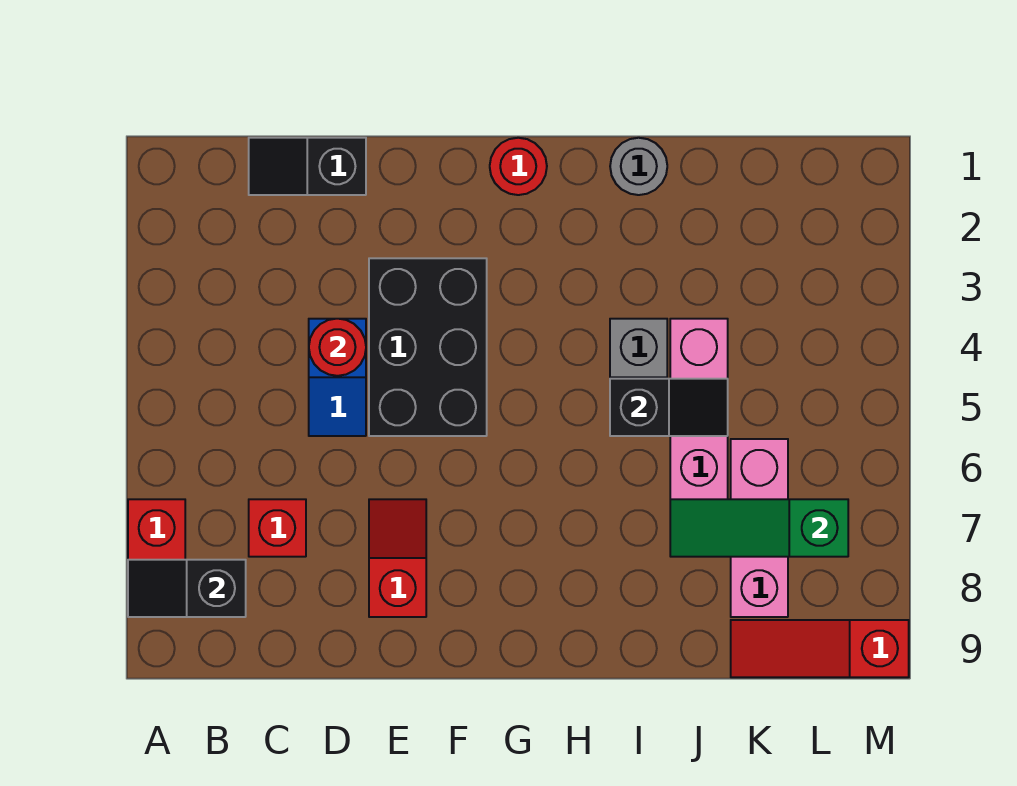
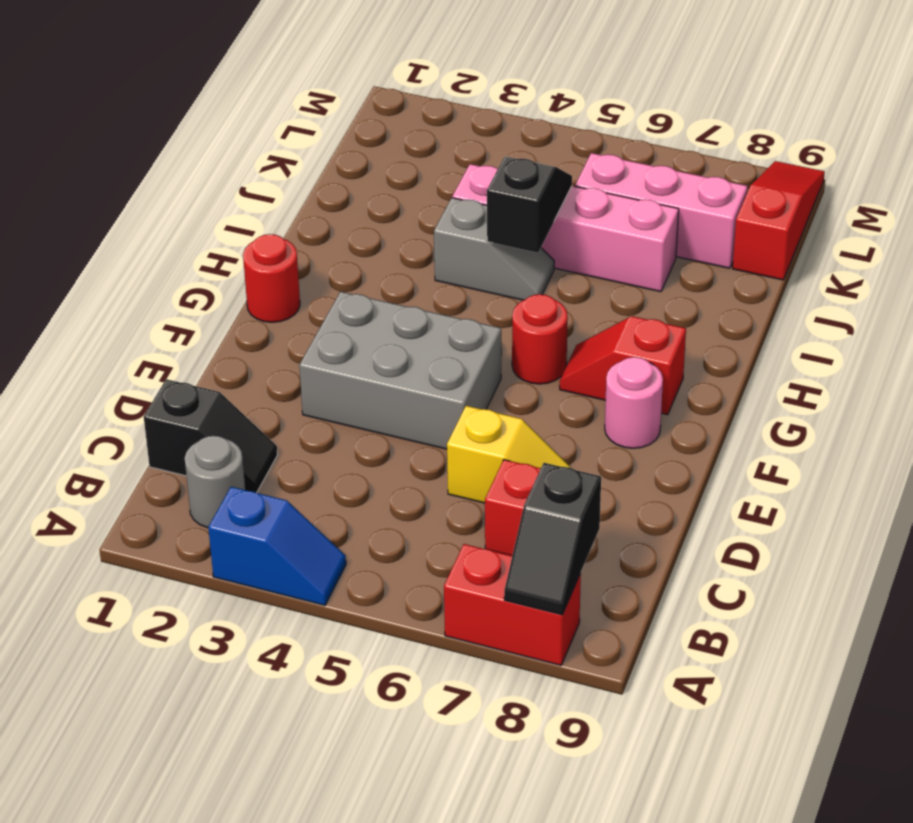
black 1x2 slope [249,138,366,195] -> black 1x2 slope turned to [144,379,278,493]
blue 1x2 slope [309,319,366,436] -> blue 1x2 slope moved to [208,487,346,605]
red 1x1 round brick [309,319,366,376] -> red 1x1 round brick moved to [512,294,568,384]
none -> yellow 1x2 slope [447,406,571,503]
black 2x3 brick [369,258,487,436] -> grey 2x3 brick [299,292,501,449]
red 1x2 slope [369,499,426,617] -> red 1x2 slope moved to [560,316,686,415]
none -> pink 1x1 round brick [605,357,663,448]
grey 1x1 round brick [610,138,667,195] -> grey 1x1 round brick moved to [185,436,245,528]
green 1x3 slope [670,499,848,557] -> none
red 1x3 slope [731,620,909,677] -> red 1x3 slope turned to [733,161,825,280]

